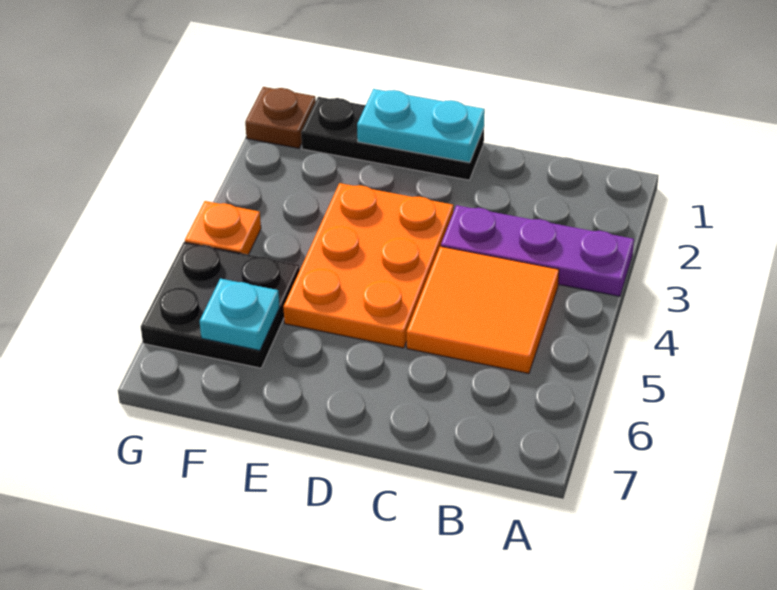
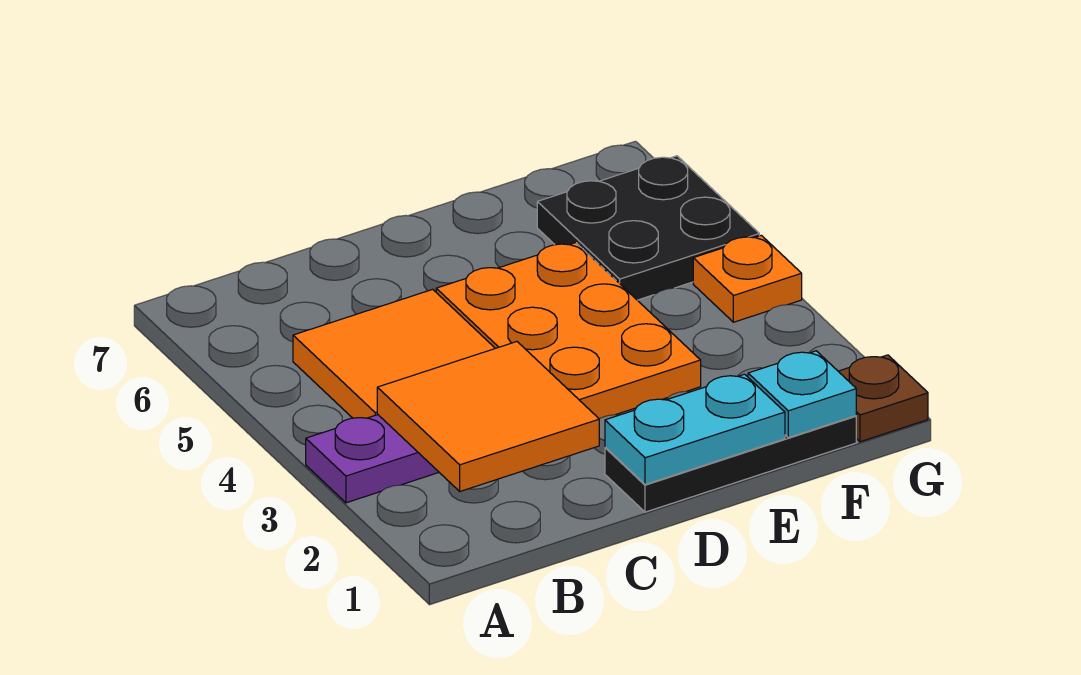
none -> orange 2x2 tile [377,342,599,491]
cyan 1x1 plate [200,279,279,351] -> cyan 1x1 plate moved to [748,351,856,438]

